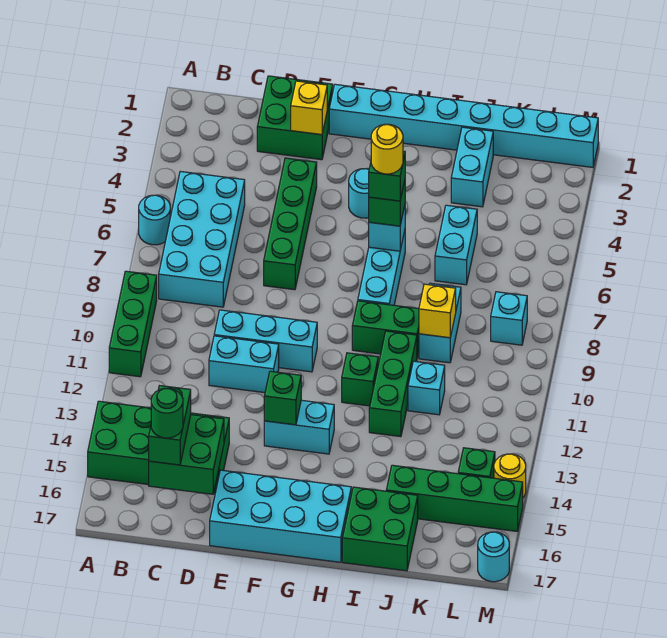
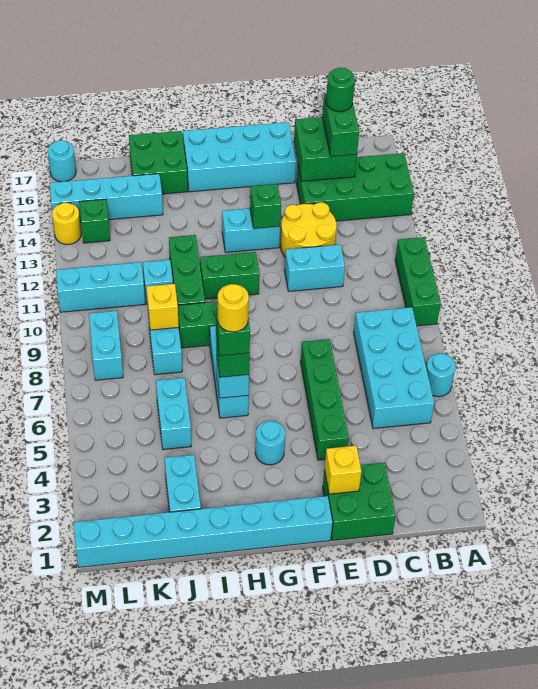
cyan 1x3 brick [214,310,317,372] -> cyan 1x3 brick moved to [56,262,145,312]
none -> yellow 2x2 round brick [280,202,336,256]
green 1x1 brick [342,353,378,406] -> green 1x2 brick [200,252,259,299]
green 1x4 brick [386,465,523,531] -> cyan 1x4 brick [50,174,163,222]
cyan 1x1 brick [491,292,527,345] -> cyan 1x2 brick [89,311,123,380]

